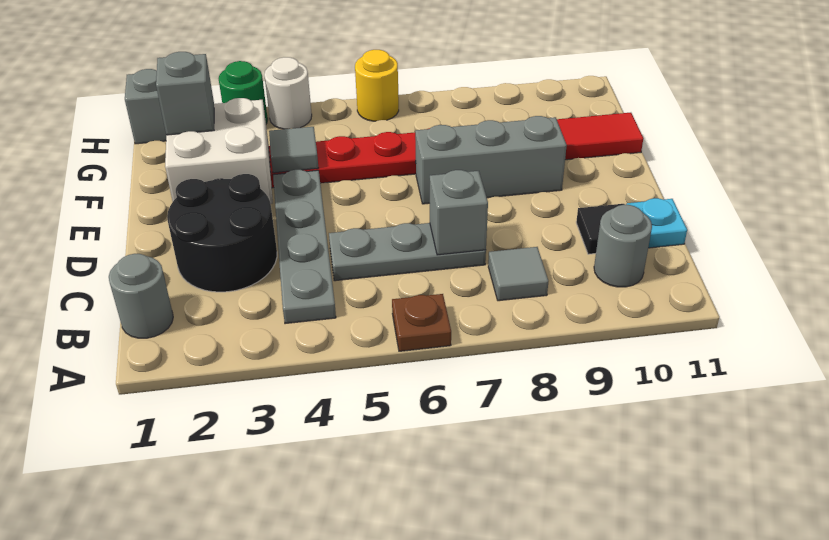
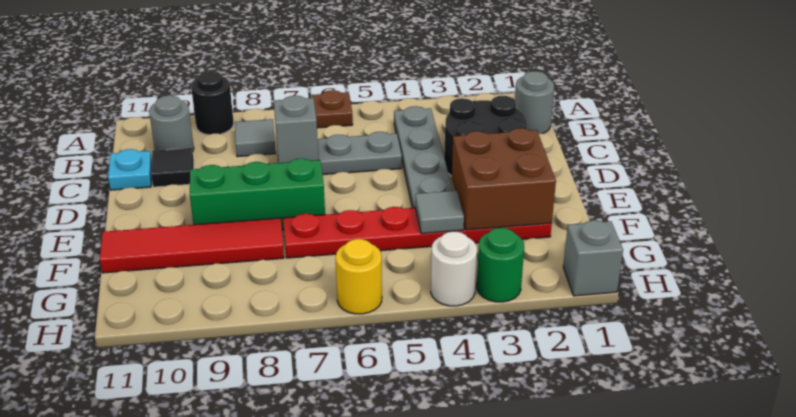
none -> black 1x1 round brick [191,71,234,135]
white 2x2 brick [165,98,273,204] -> brown 2x2 brick [452,128,556,230]
grey 1x3 brick [415,116,567,204] -> green 1x3 brick [190,159,325,230]
grey 1x1 brick [156,52,214,135] -> none

